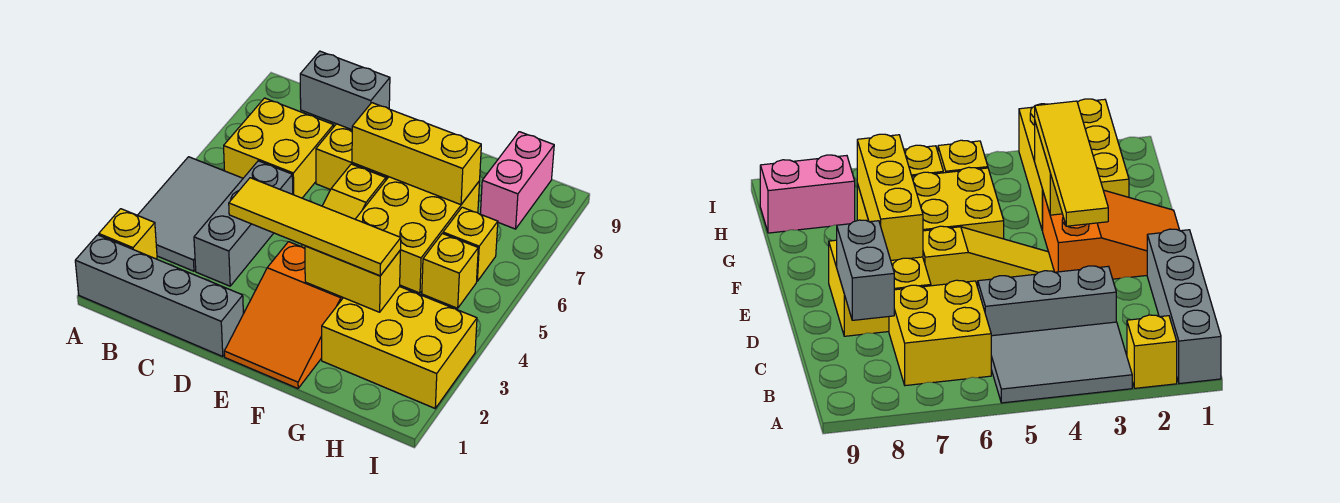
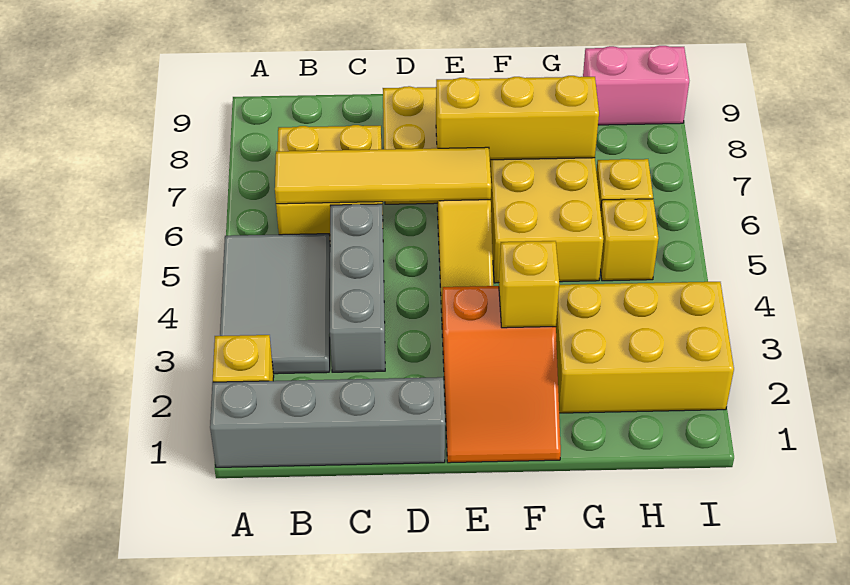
grey 1x2 brick [300,51,390,130] -> none
yellow 1x4 tile [229,178,401,276] -> yellow 1x4 tile moved to [275,147,491,204]
yellow 1x2 brick [305,246,401,312] -> yellow 1x1 brick [499,241,559,328]
pink 1x2 brick [480,132,554,229] -> pink 1x2 brick turned to [583,46,689,125]

